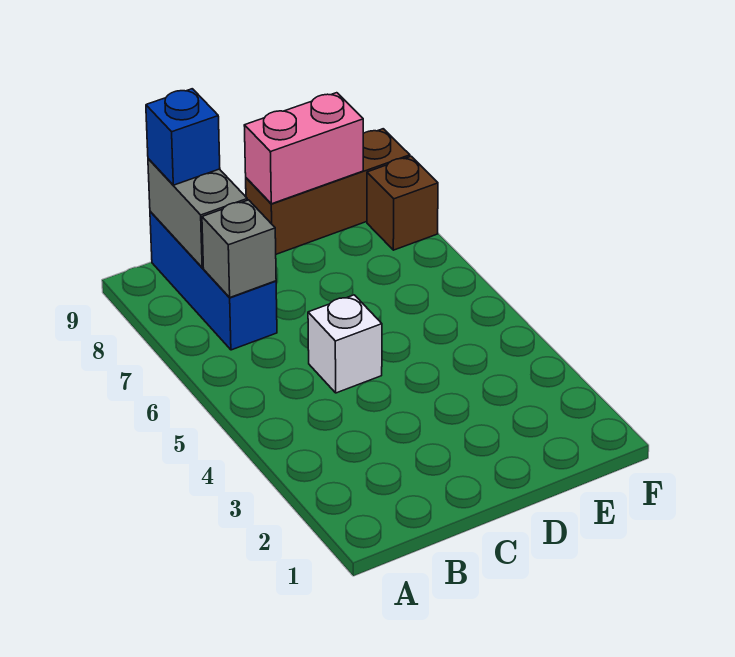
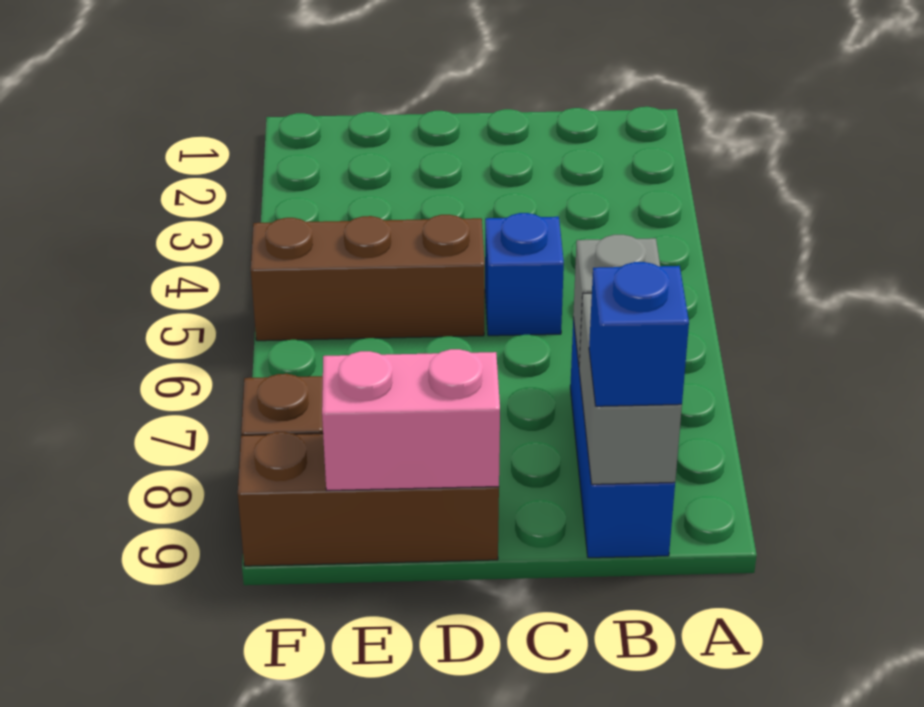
white 1x1 brick [308,295,382,393] -> blue 1x1 brick [485,213,564,336]
none -> brown 1x3 brick [251,215,485,341]

